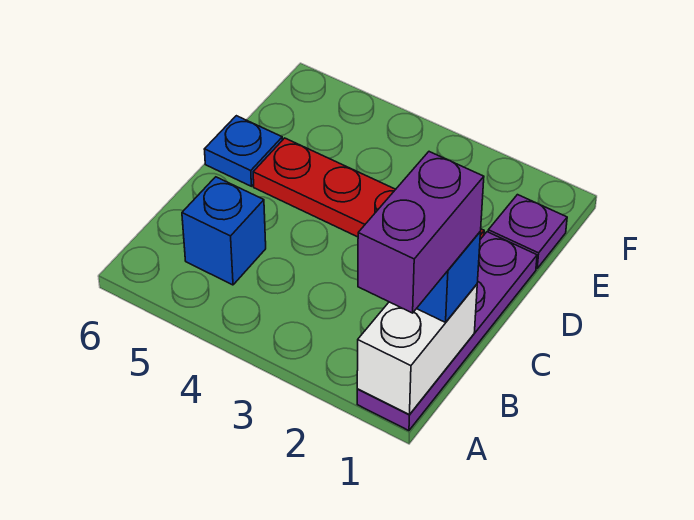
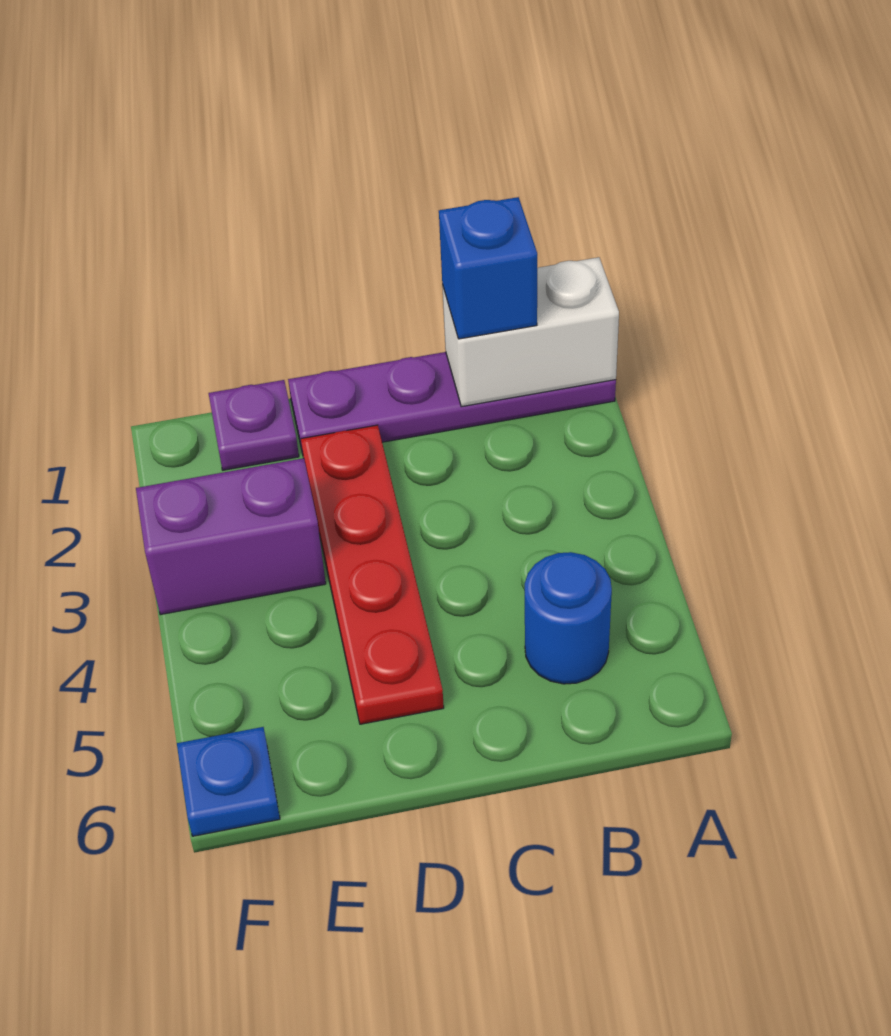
purple 1x2 brick [358,152,484,313] -> purple 1x2 brick moved to [136,458,326,615]
blue 1x1 brick [182,177,266,285] -> blue 1x1 round brick [525,552,612,684]
blue 1x1 plate [204,116,282,186] -> blue 1x1 plate moved to [177,727,280,836]

